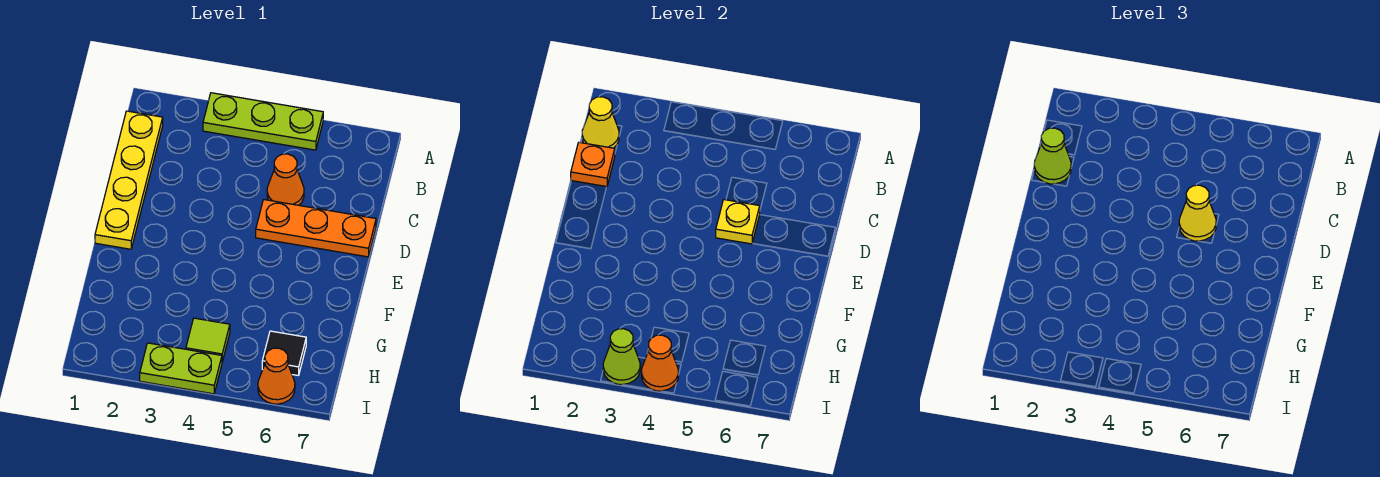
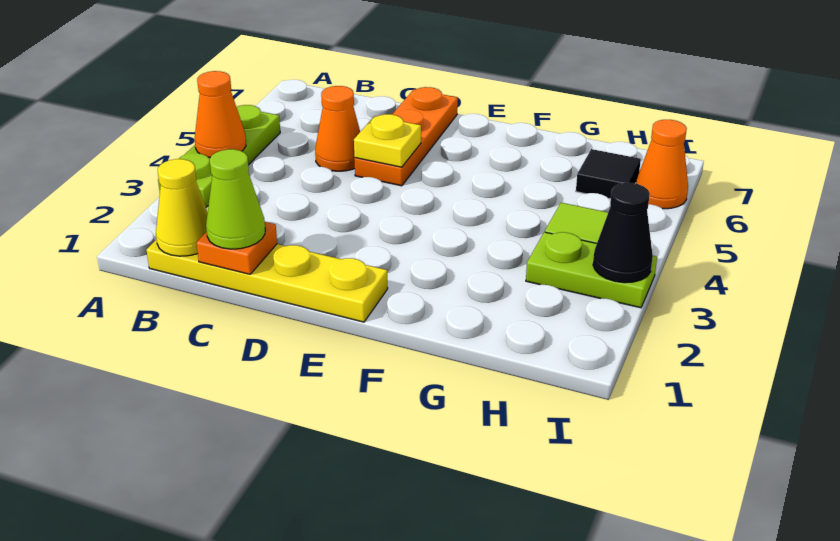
yellow 1x1 cone [1179,185,1216,241] -> none
lime 1x2 plate [140,343,222,394] -> lime 1x2 plate turned to [526,232,657,308]
lime 1x1 cone [603,329,640,385] -> black 1x1 cone [593,183,653,283]
orange 1x1 cone [642,335,678,391] -> orange 1x1 cone moved to [194,71,246,157]

